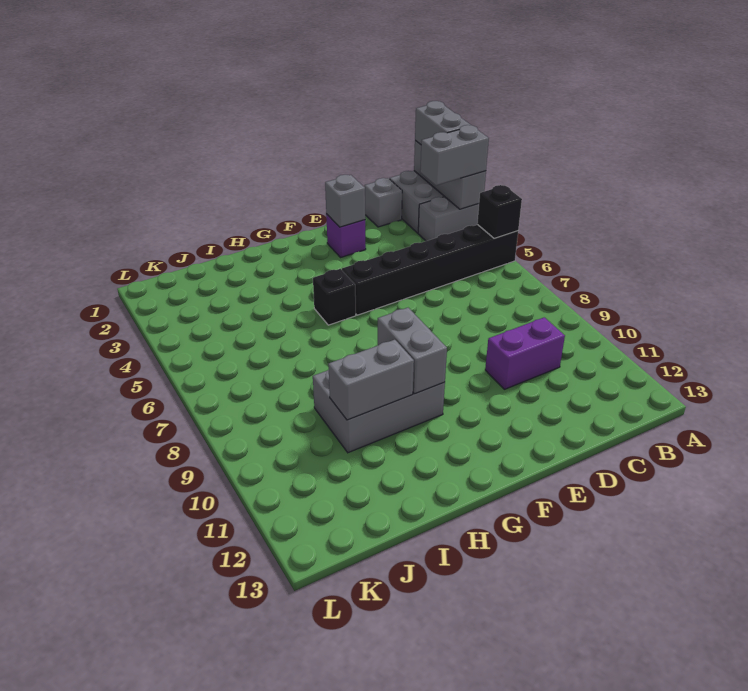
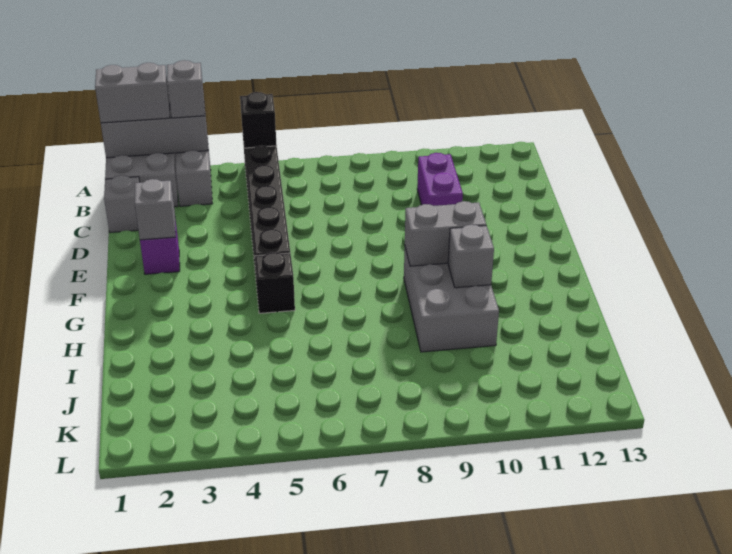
grey 1x2 brick [420,125,489,185] -> grey 1x1 brick [167,60,205,118]
grey 1x2 brick [328,340,414,420] -> grey 1x1 brick [448,225,494,288]

